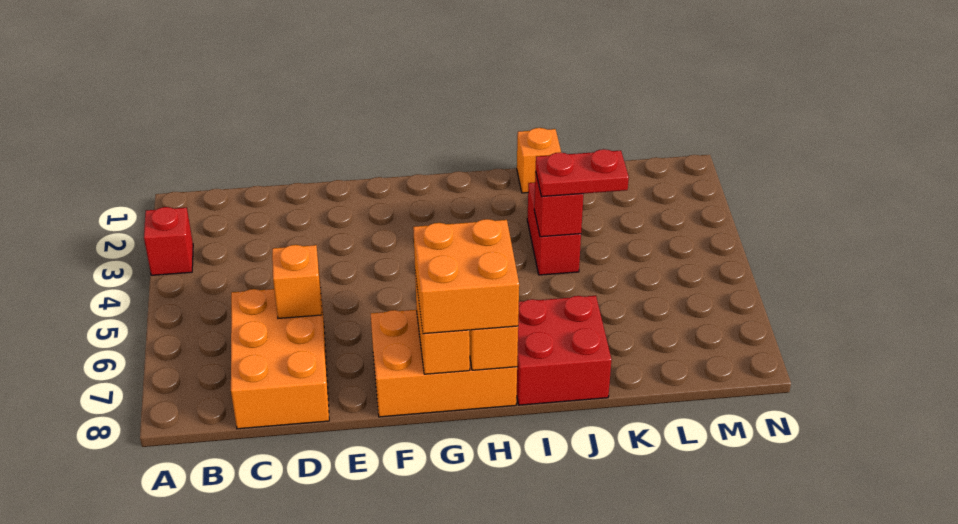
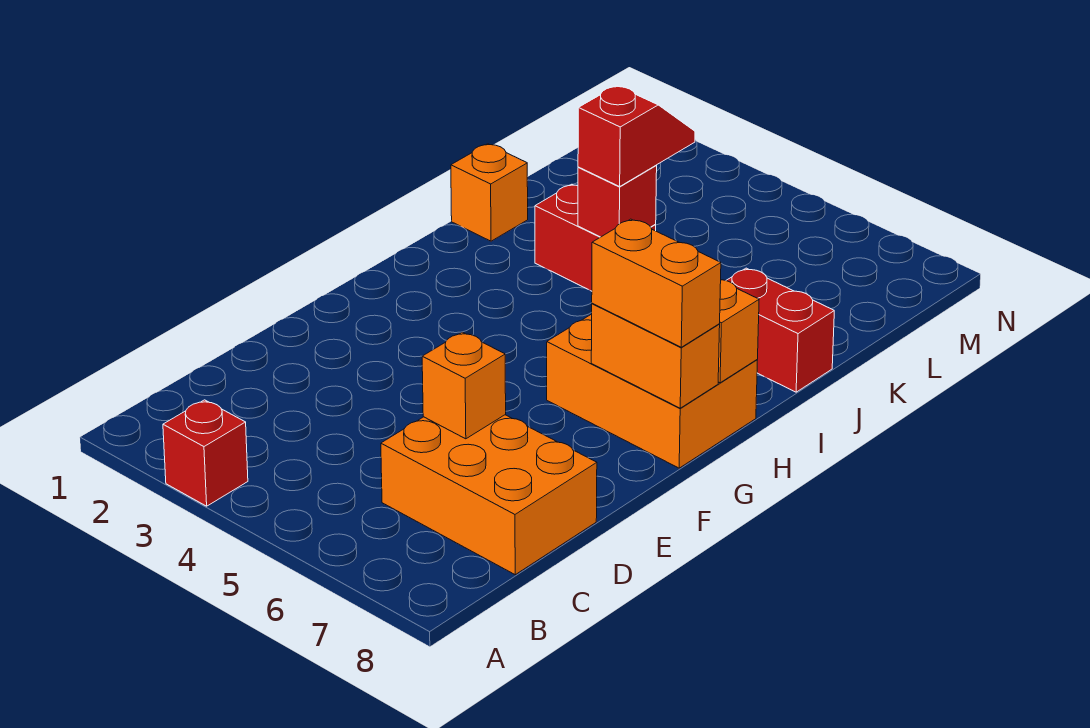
orange 2x3 brick [371,310,517,417] -> orange 2x3 brick turned to [547,314,757,468]
orange 2x2 brick [413,219,519,334] -> orange 1x2 brick [592,219,721,347]
red 2x2 brick [517,296,612,405] -> red 1x2 brick [726,268,834,392]
red 1x2 plate [536,149,629,197] -> red 1x2 slope [578,86,695,186]

